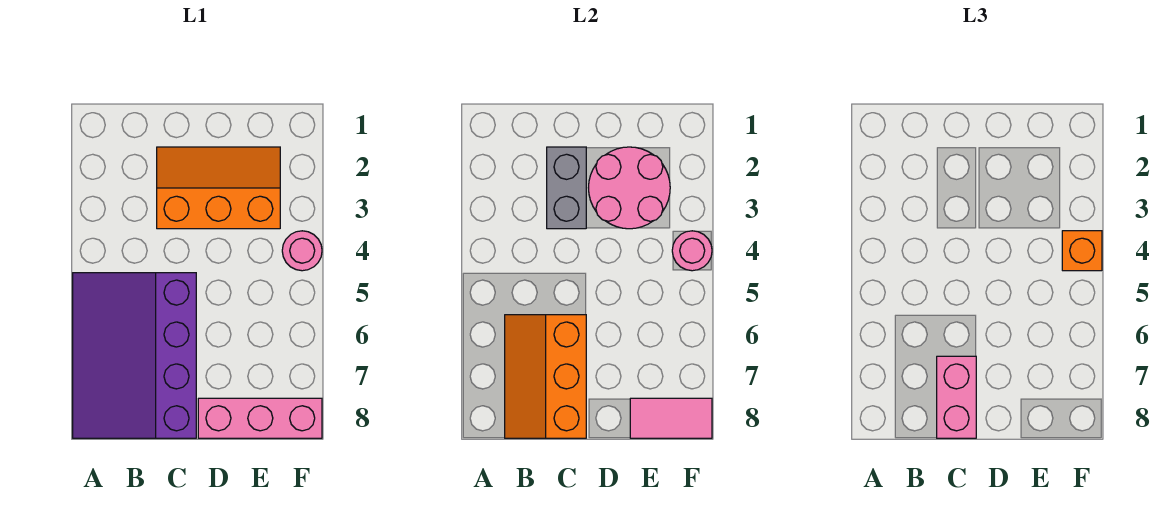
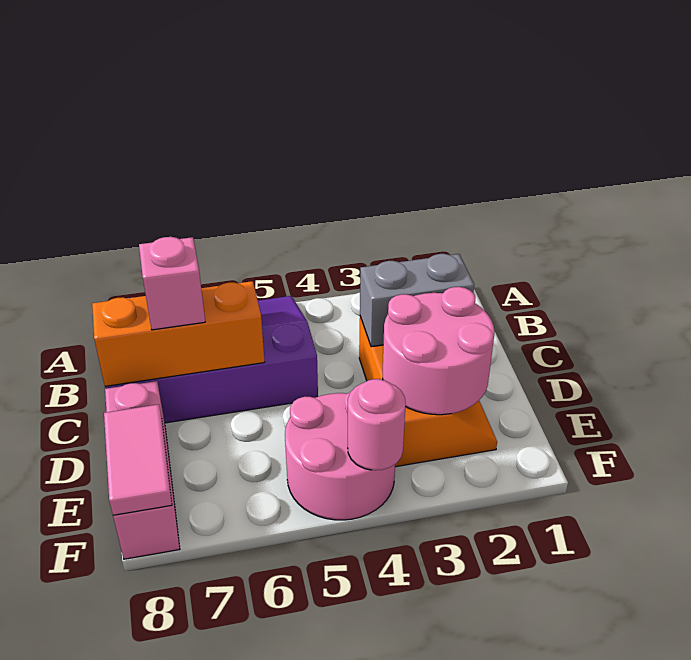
pink 1x2 brick [937,356,976,438] -> pink 1x1 brick [139,237,205,330]
pink 1x1 round brick [282,231,322,271] -> pink 2x2 round brick [285,392,395,520]
orange 1x1 brick [1062,231,1102,271] -> none

